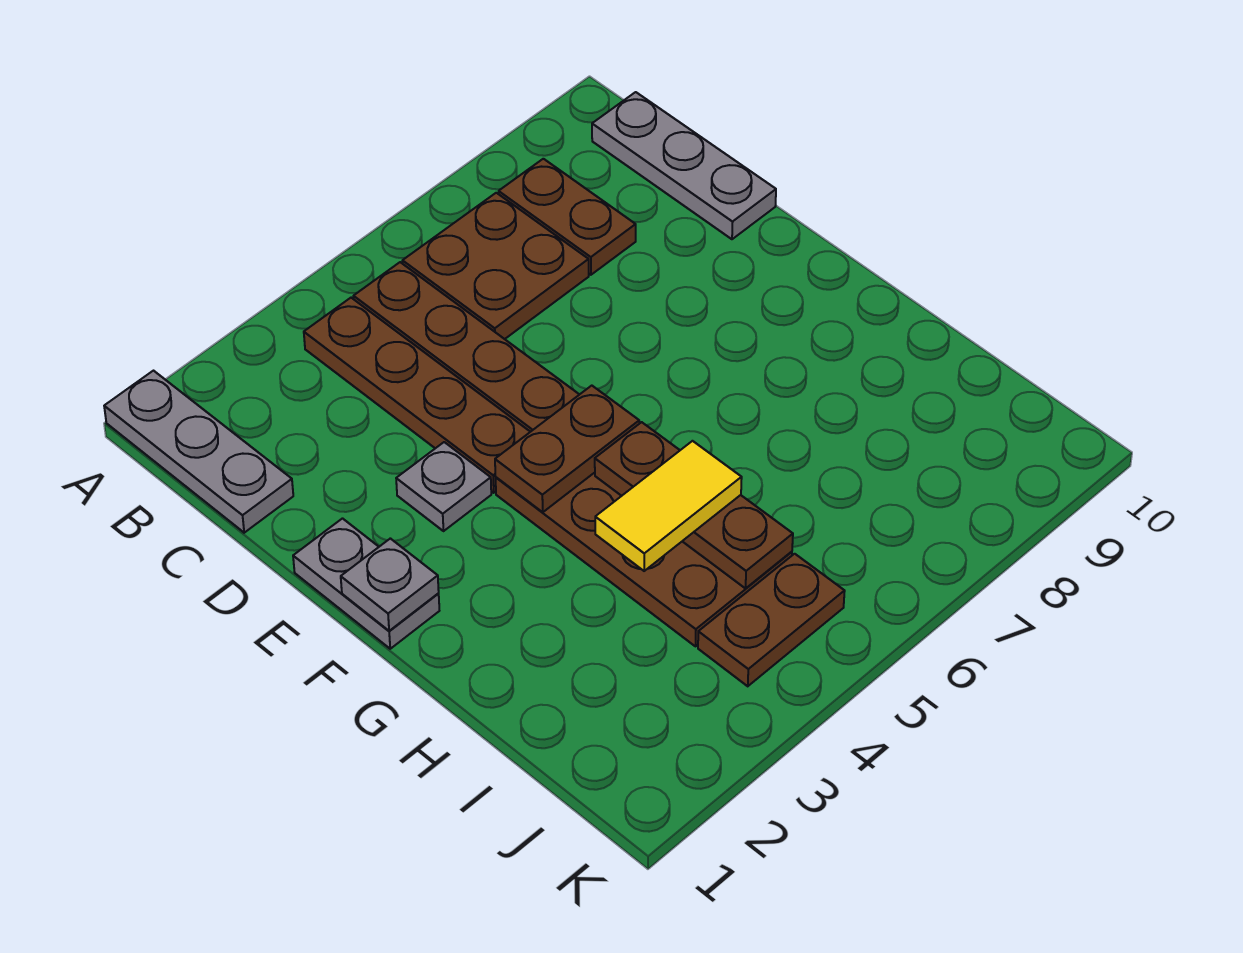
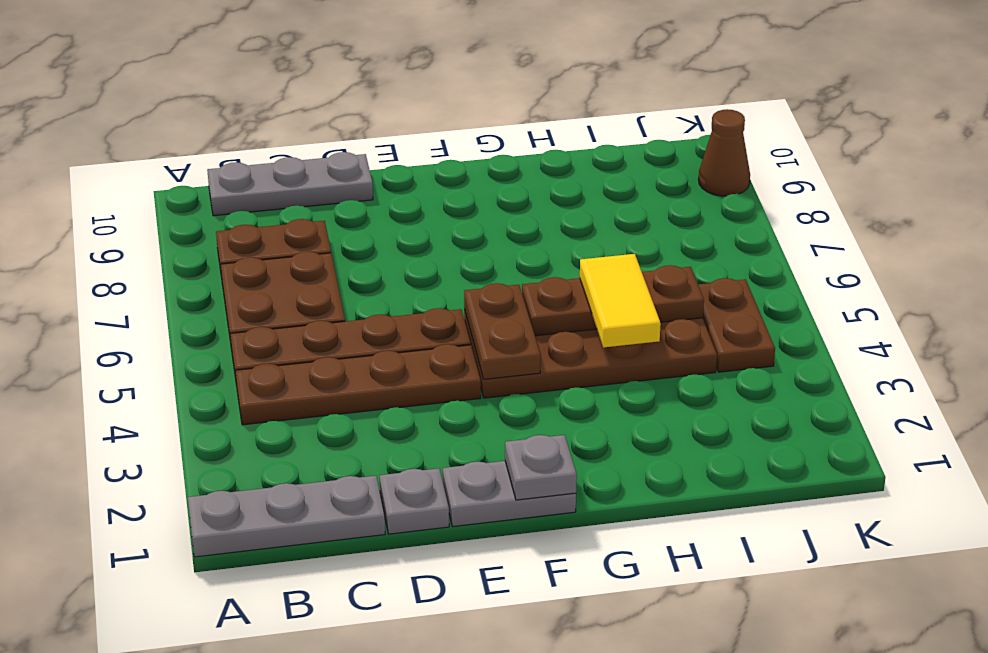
grey 1x1 plate [396,442,491,531] -> grey 1x1 plate moved to [380,468,449,534]
none -> brown 1x1 cone [699,109,750,196]

